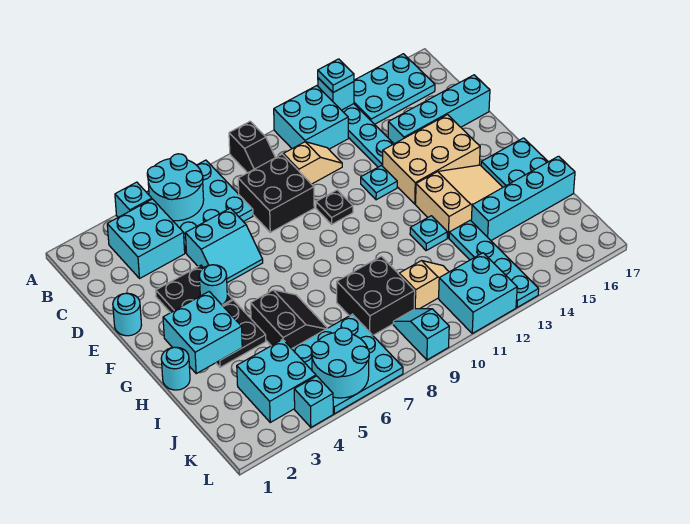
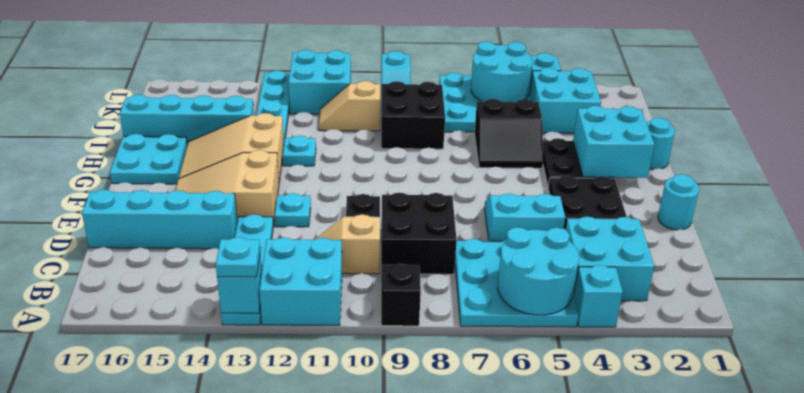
cyan 2x3 plate [354,54,435,124] -> none
tan 2x3 brick [383,115,480,204] -> tan 2x3 slope [175,150,279,226]
cyan 1x1 round brick [199,265,227,305] -> none
black 2x2 slope [251,290,327,349] -> black 2x2 slope turned to [474,99,543,168]

